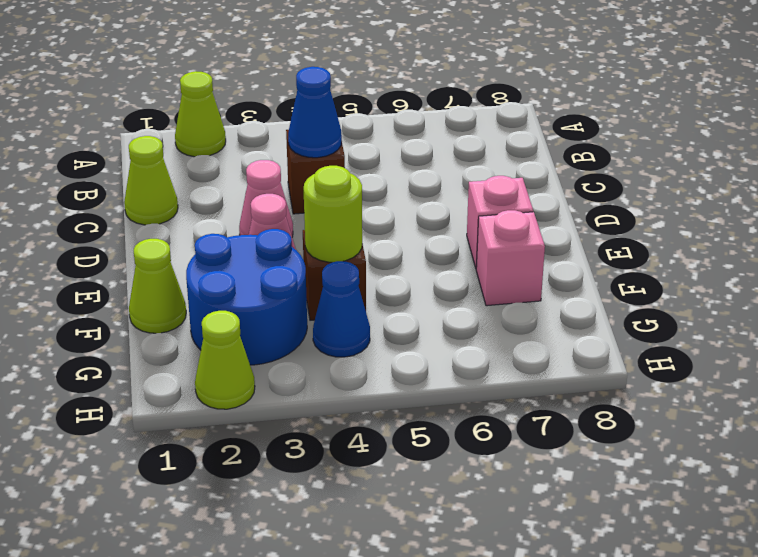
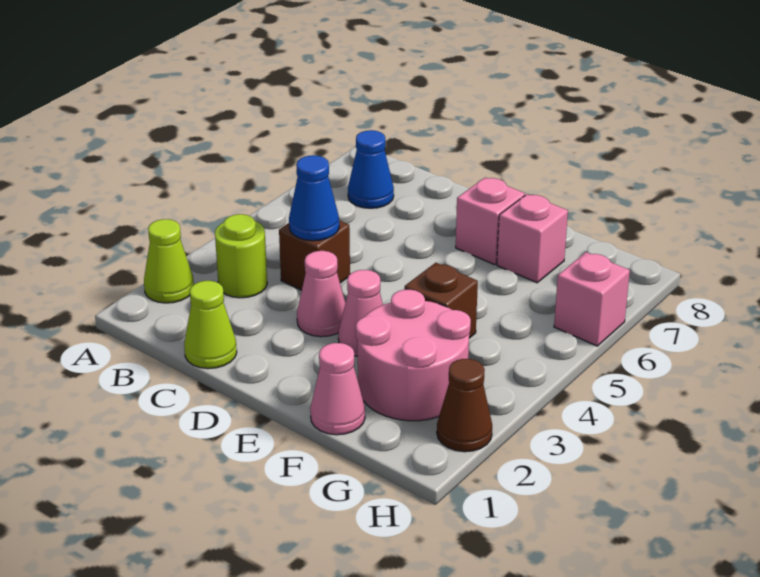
lime 1x1 cone [129,239,186,333] -> pink 1x1 cone [310,343,365,435]
blue 2x2 round brick [186,229,307,365] -> pink 2x2 round brick [356,290,471,421]
lime 1x1 round brick [304,166,362,262] -> lime 1x1 round brick moved to [215,214,267,298]
blue 1x1 cone [313,261,370,357] -> blue 1x1 cone moved to [348,130,394,208]
lime 1x1 cone [195,311,255,409] -> brown 1x1 cone [437,359,492,452]
none -> pink 1x1 brick [554,252,630,346]

